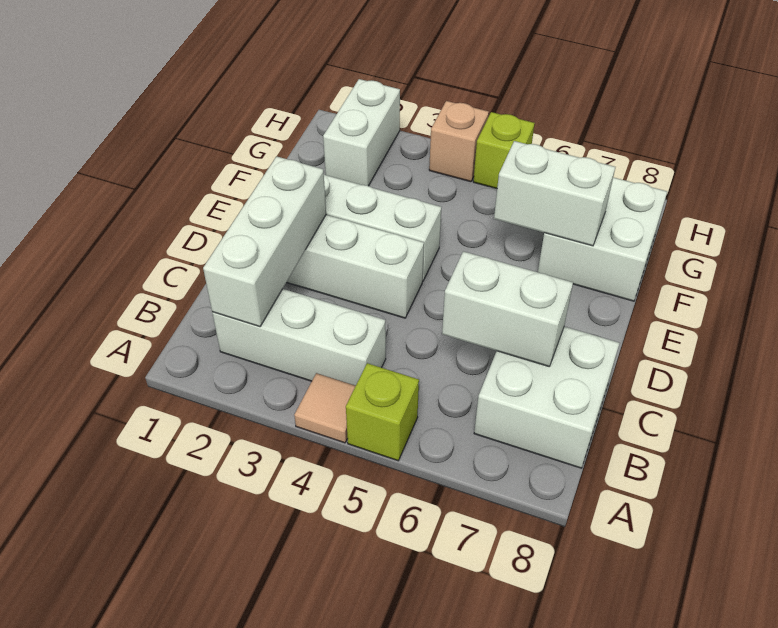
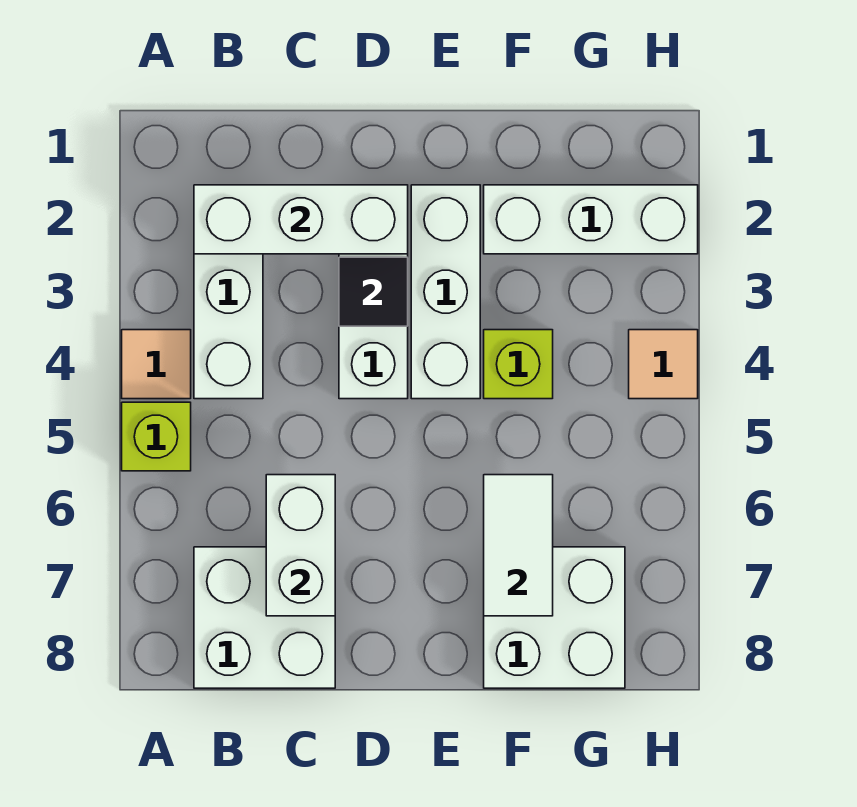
none -> black 1x1 tile [339,257,408,326]
white 1x2 brick [494,141,615,246] -> white 1x2 tile [484,475,553,616]
white 1x2 brick [323,79,400,186] -> white 1x3 brick [484,185,698,254]
tan 1x1 brick [429,101,489,182] -> tan 1x1 tile [629,330,698,399]
lime 1x1 brick [473,112,535,189] -> lime 1x1 brick moved to [484,330,553,399]

